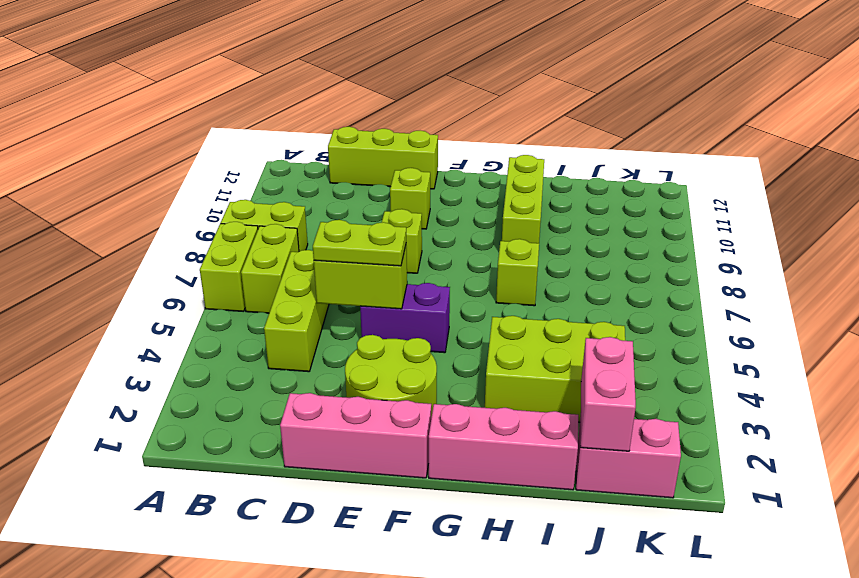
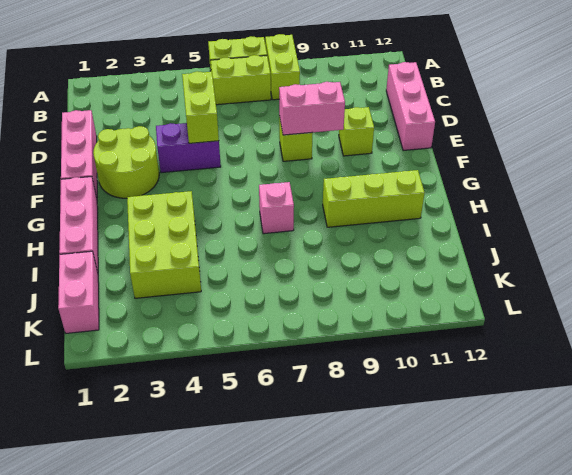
lime 1x3 brick [264,250,329,372] -> none
lime 1x3 brick [328,127,438,189] -> pink 1x3 brick [386,62,435,150]
lime 1x2 plate [313,220,406,266] -> none
purple 1x2 brick [360,283,450,353] -> purple 1x2 brick turned to [156,123,221,173]
lime 1x1 brick [496,239,539,306] -> pink 1x1 brick [259,182,294,234]
pink 1x2 brick [580,337,636,451] -> pink 1x2 brick moved to [279,82,345,135]

